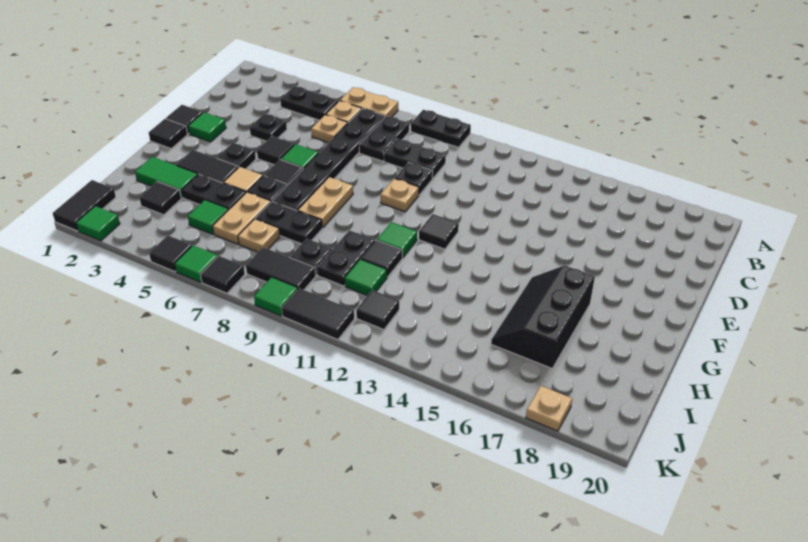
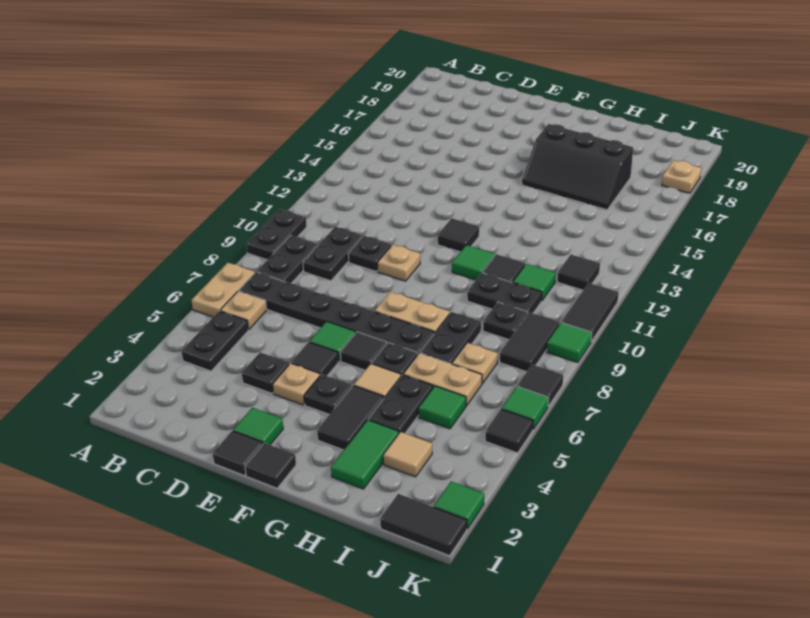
black 1x2 plate [359,116,409,161] -> black 1x2 plate turned to [257,236,318,283]
tan 1x1 plate [311,115,348,143] -> tan 1x1 plate moved to [273,363,320,405]
black 1x1 tile [139,182,181,215] -> tan 1x1 tile [383,432,432,477]

